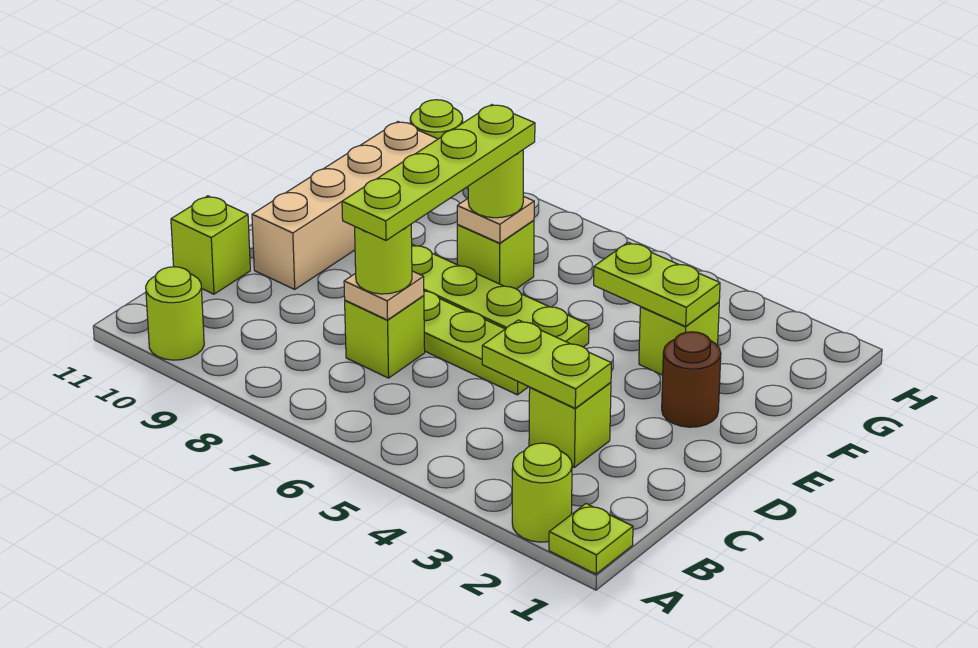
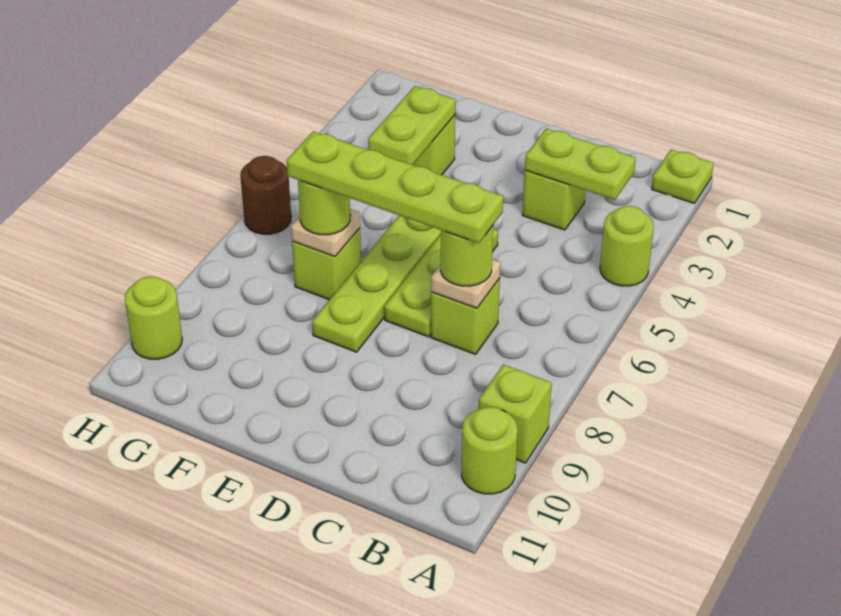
lime 1x1 round brick [512,443,572,542] -> lime 1x1 round brick moved to [600,206,654,286]
lime 1x2 plate [482,320,611,408] -> lime 1x2 plate turned to [525,129,636,200]
lime 1x1 brick [171,196,250,294] -> lime 1x1 brick moved to [479,364,552,463]
tan 1x4 brick [252,122,438,289] -> none
brown 1x1 round brick [662,332,721,427] -> brown 1x1 round brick moved to [240,156,291,234]

